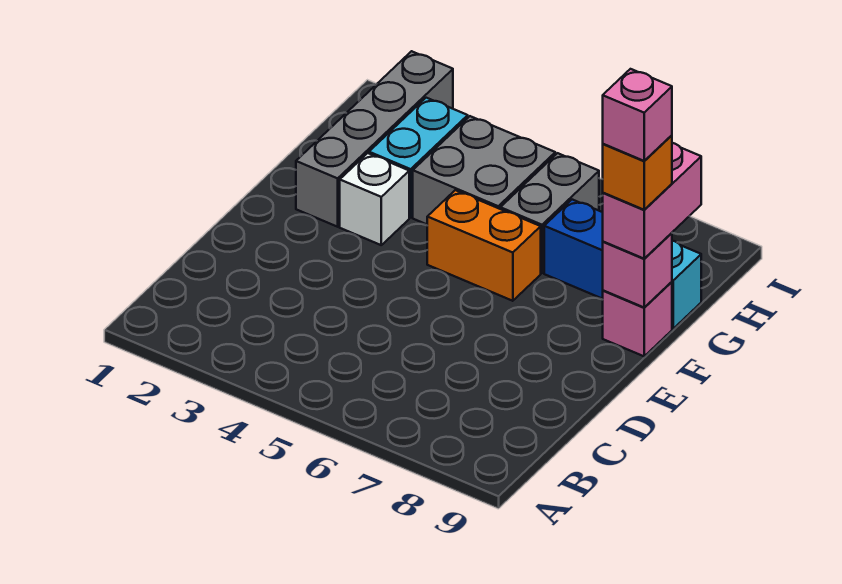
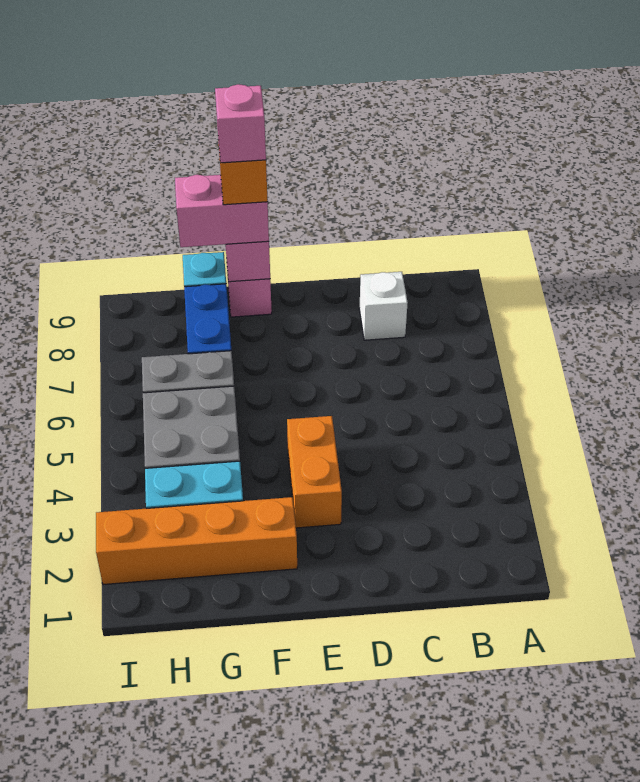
grey 1x4 brick [296,51,453,227] -> orange 1x4 brick [96,497,297,585]
white 1x1 brick [340,153,409,245] -> white 1x1 brick moved to [359,272,408,340]
orange 1x2 brick [427,190,541,301] -> orange 1x2 brick moved to [287,416,342,528]

